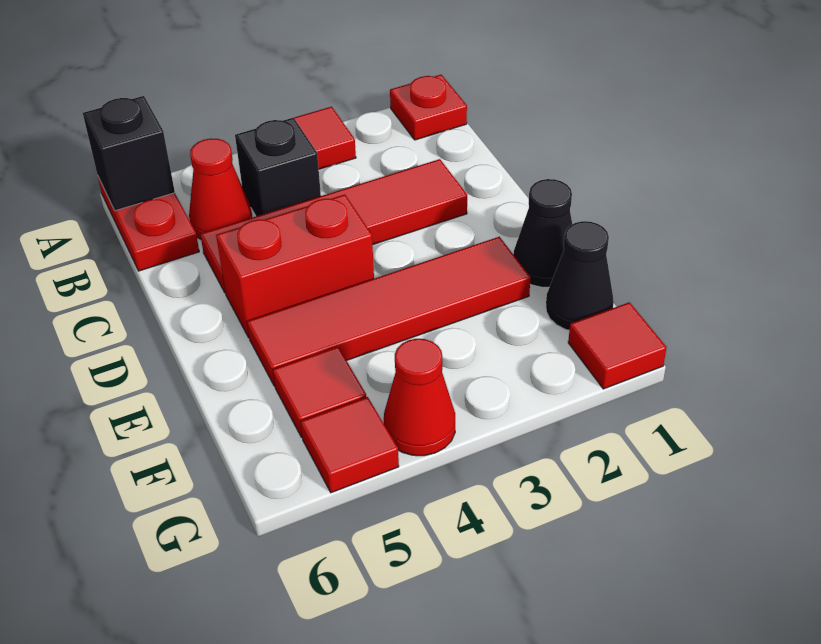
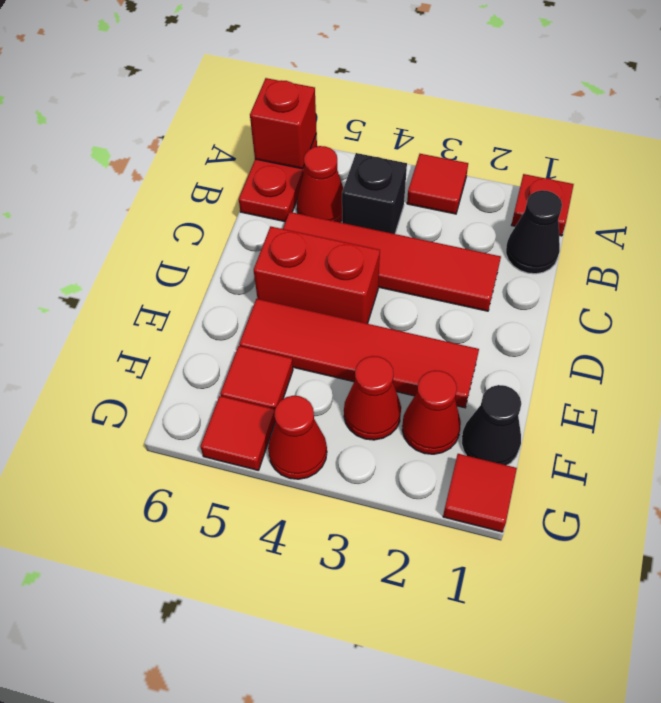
black 1x1 brick [83,96,175,211] -> red 1x1 brick [250,78,317,169]
black 1x1 cone [513,179,572,287] -> black 1x1 cone moved to [506,190,562,274]
none -> red 1x1 cone [402,371,461,454]
none -> red 1x1 cone [344,356,401,440]

